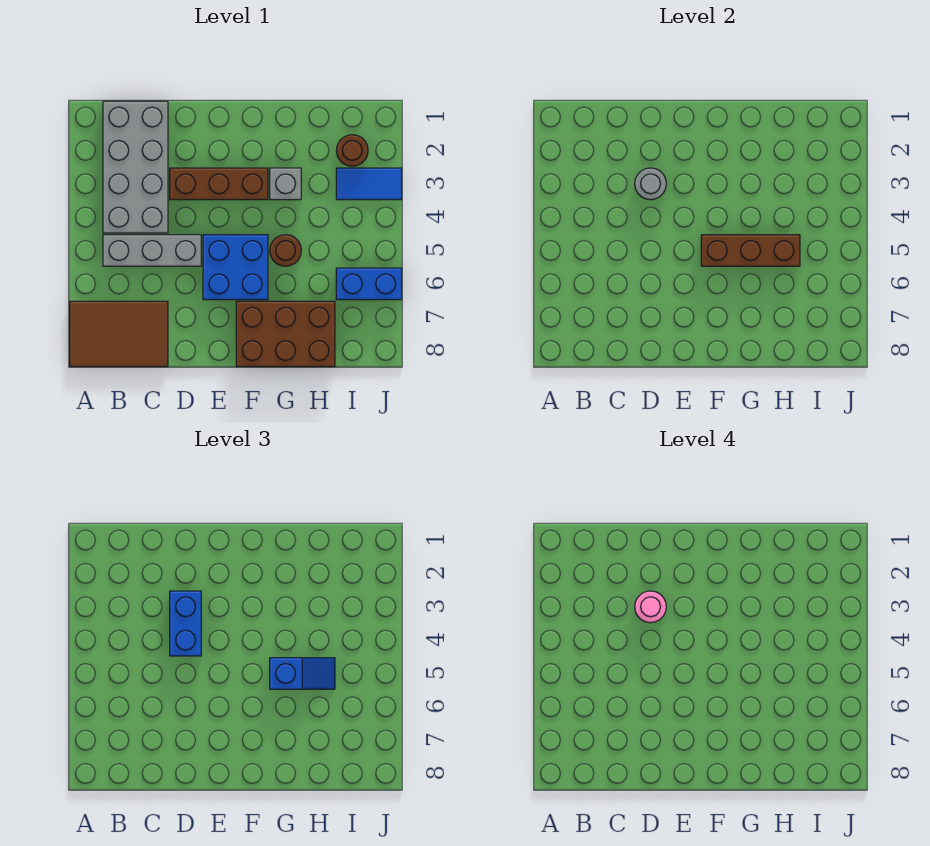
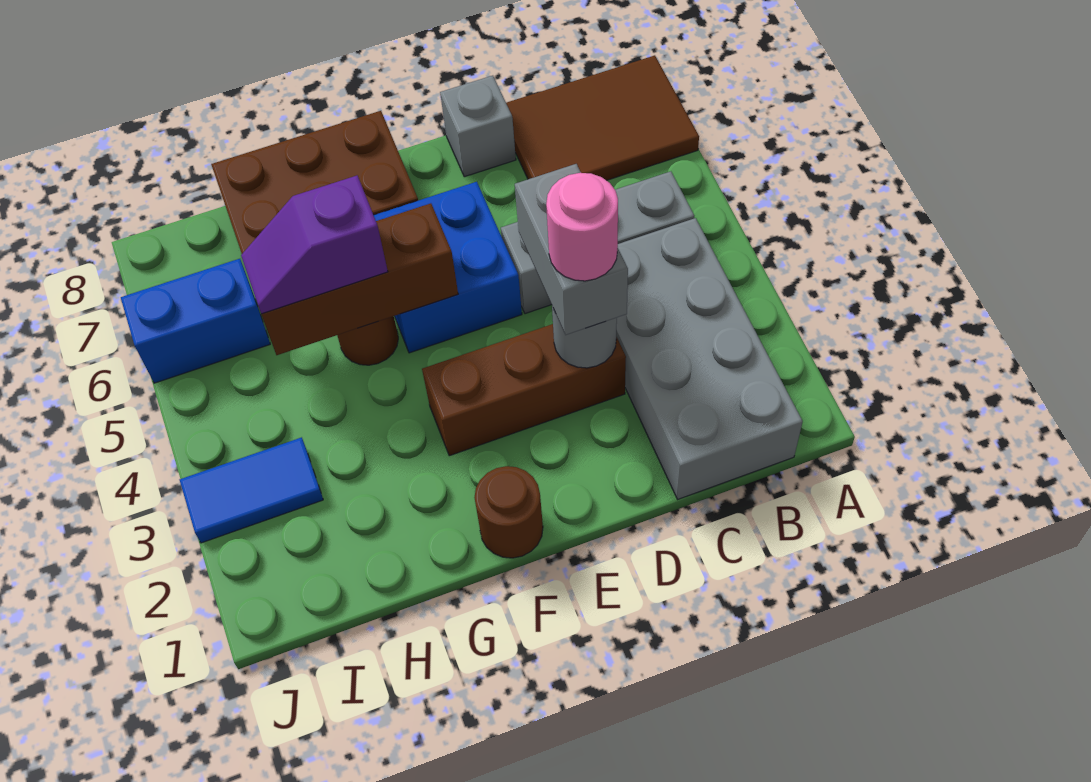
blue 1x2 brick [170,591,201,656] -> grey 1x2 brick [515,164,628,335]
grey 1x1 brick [270,168,301,200] -> grey 1x1 brick moved to [440,76,516,177]
blue 1x2 slope [270,658,335,689] -> purple 1x2 slope [241,176,388,314]
brown 1x1 round brick [336,135,368,166] -> brown 1x1 round brick moved to [474,466,543,558]

